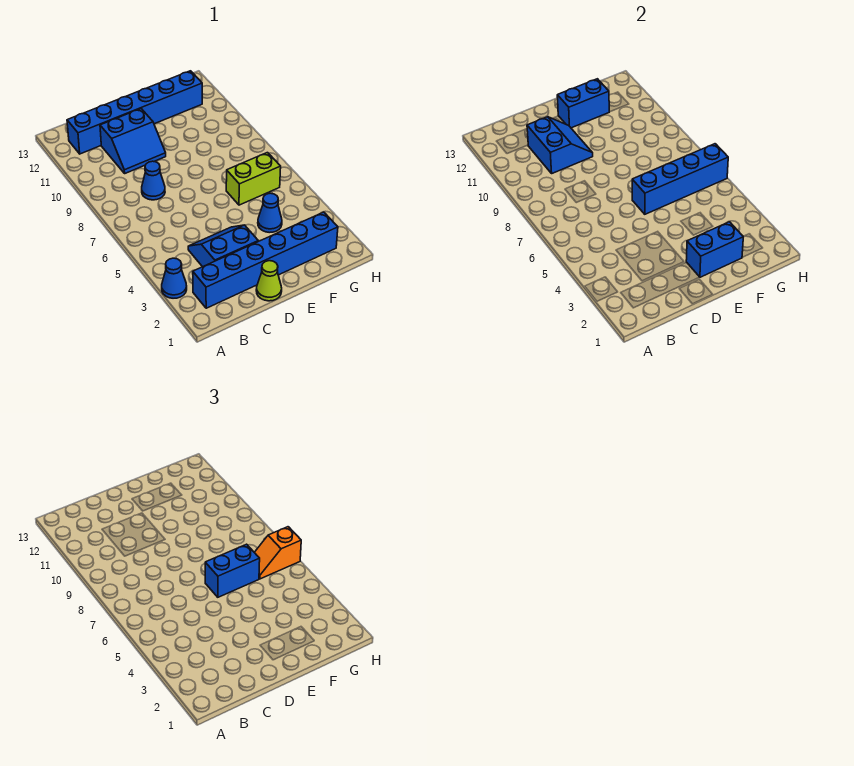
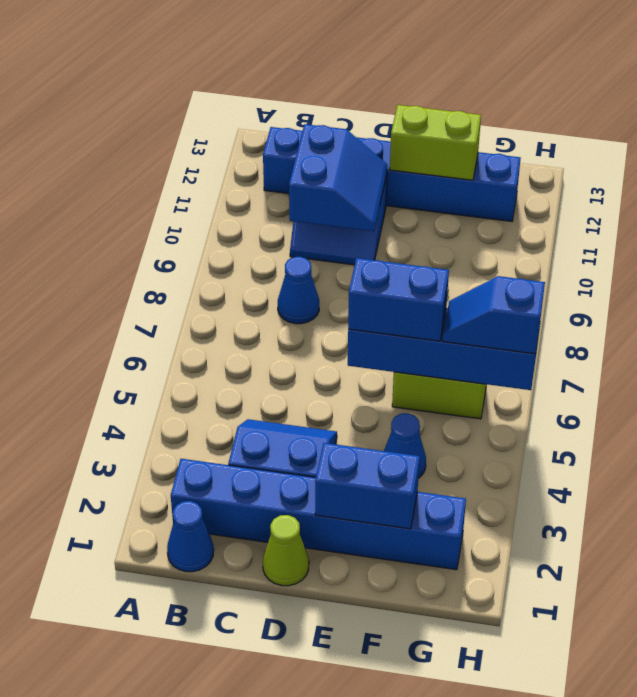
blue 1x1 cone [162,258,187,298] -> blue 1x1 cone moved to [167,501,214,572]
blue 1x2 brick [557,79,609,128] -> lime 1x2 brick [390,105,481,180]
orange 1x2 slope [254,527,301,579] -> blue 1x2 slope [443,276,545,354]

